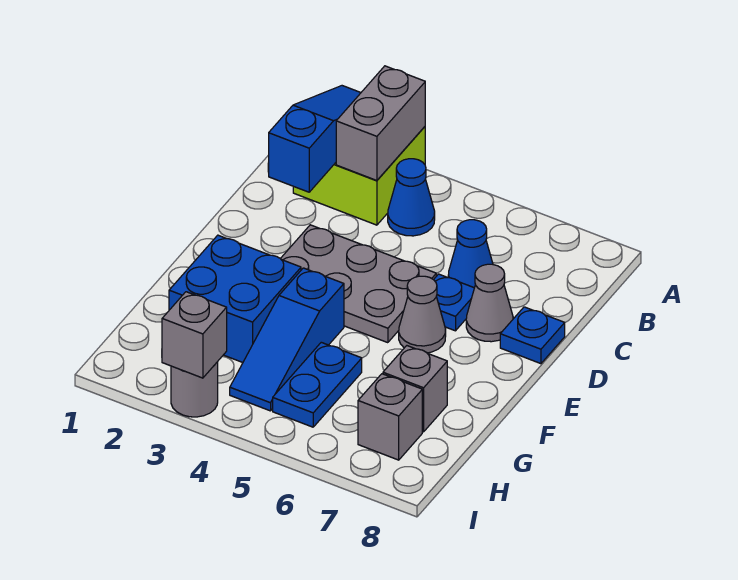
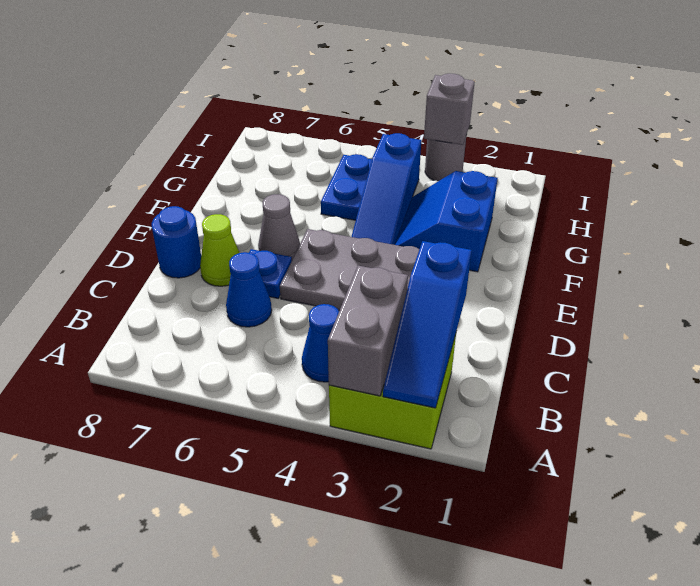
grey 1x1 cone [466,264,513,342] -> lime 1x1 cone [200,214,239,286]
blue 1x1 plate [500,307,565,364] -> blue 1x1 round brick [152,206,201,278]
blue 2x2 brick [169,235,301,362] -> blue 2x2 slope [395,171,498,272]
blue 1x3 slope [230,268,344,411] -> blue 1x3 slope turned to [351,133,421,245]
grey 1x1 brick [383,346,447,432] -> none
grey 1x1 brick [358,374,422,460] -> none

